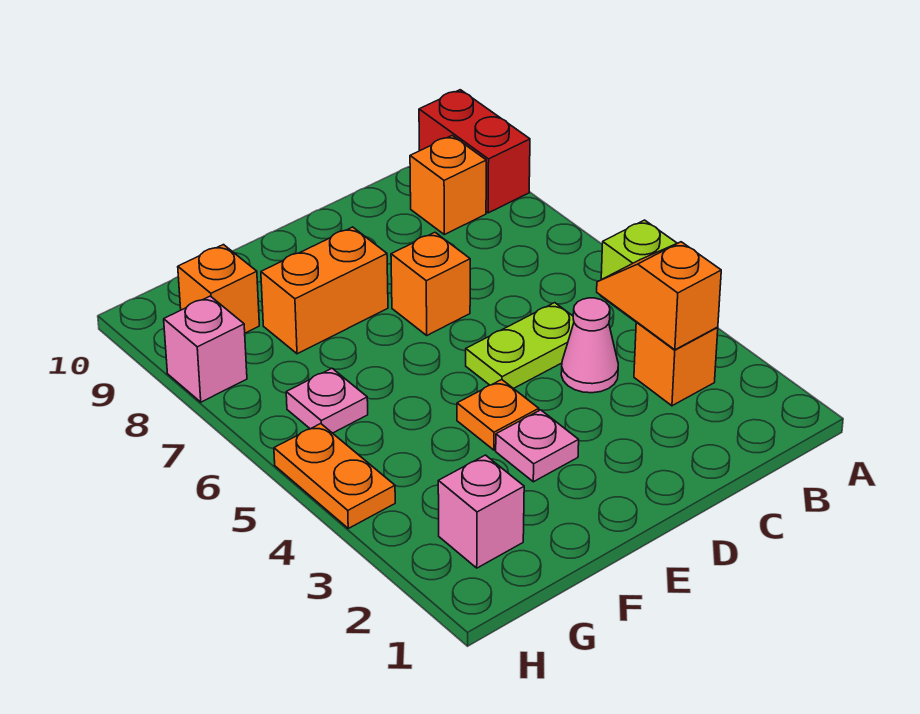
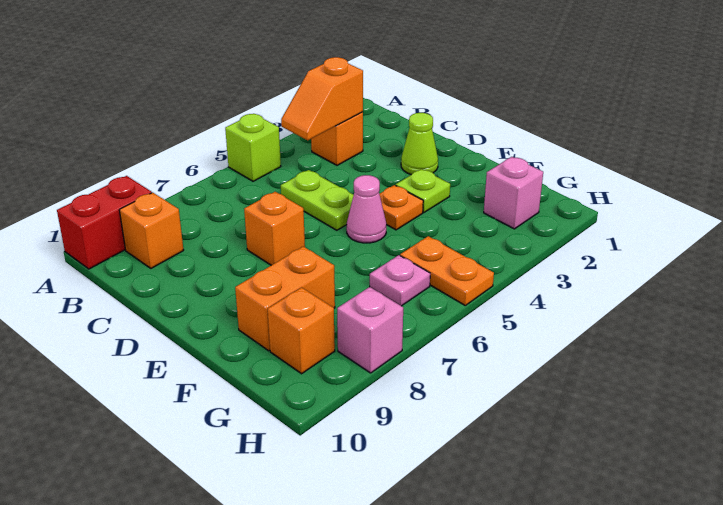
pink 1x1 cone [561,298,618,393] -> pink 1x1 cone moved to [347,175,386,243]
none -> lime 1x1 cone [401,113,438,175]
pink 1x1 plate [496,410,579,482] -> lime 1x1 plate [396,169,450,212]
orange 1x2 brick [261,227,388,354] -> orange 1x2 brick turned to [235,246,335,351]
orange 1x2 plate [274,424,395,528] -> orange 1x2 plate turned to [400,236,494,305]

